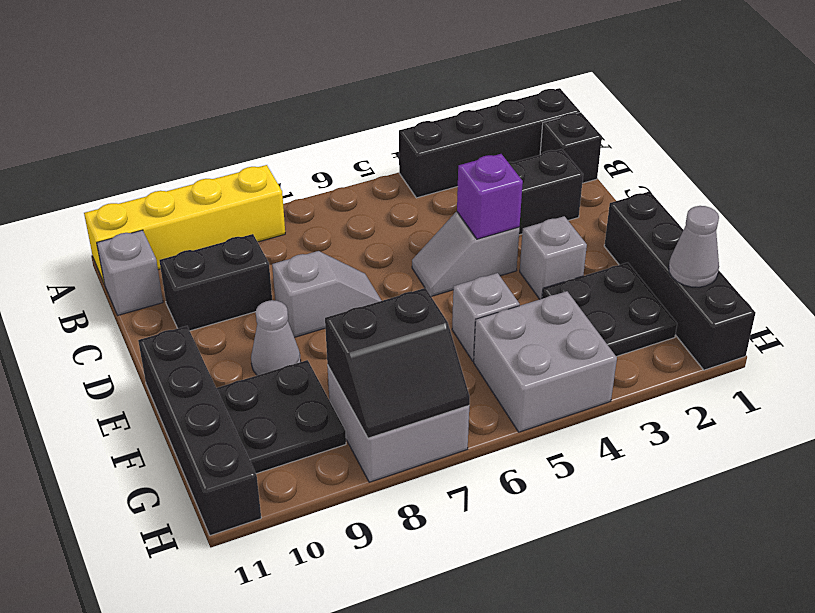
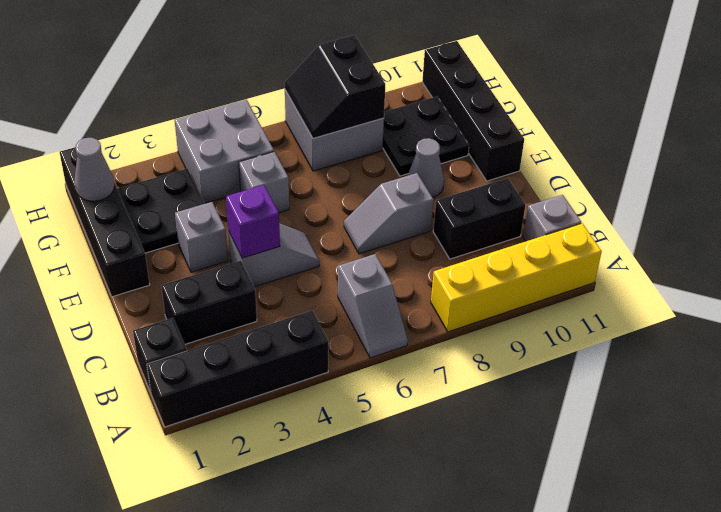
none -> grey 1x2 slope [338,254,408,358]
black 2x2 slope [325,288,470,438] -> black 2x2 slope turned to [285,35,385,138]

